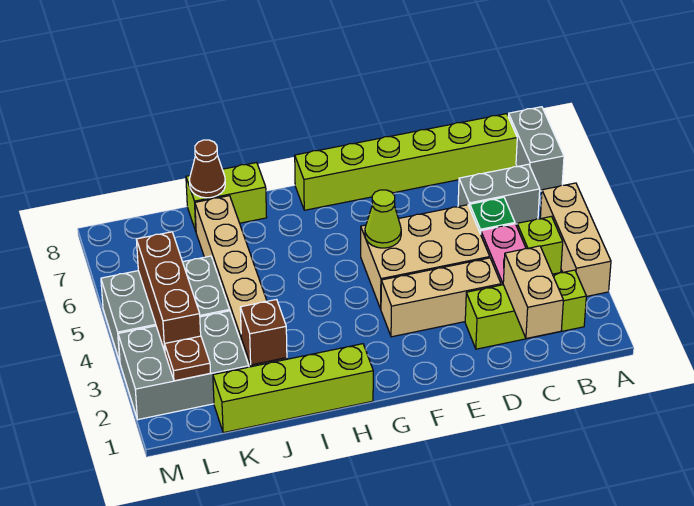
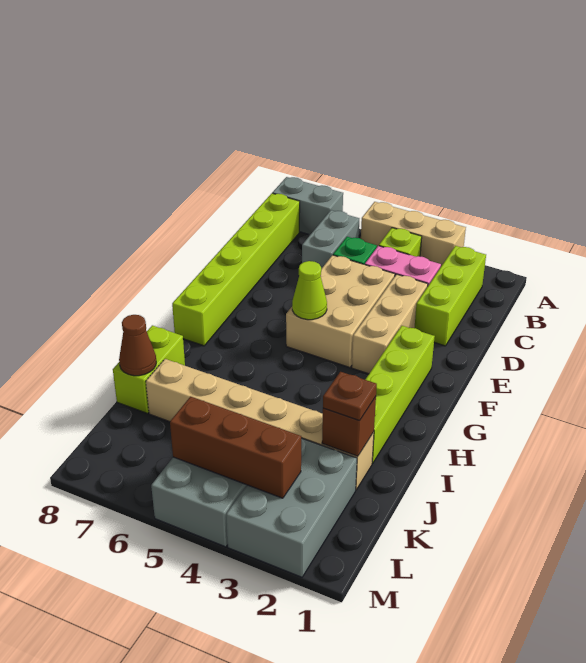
tan 1x2 brick [503,246,563,339] -> none
lime 1x4 brick [213,344,373,433] -> lime 1x4 brick moved to [365,326,435,463]
brown 1x1 plate [165,336,210,381] -> brown 1x1 plate moved to [323,372,377,421]

